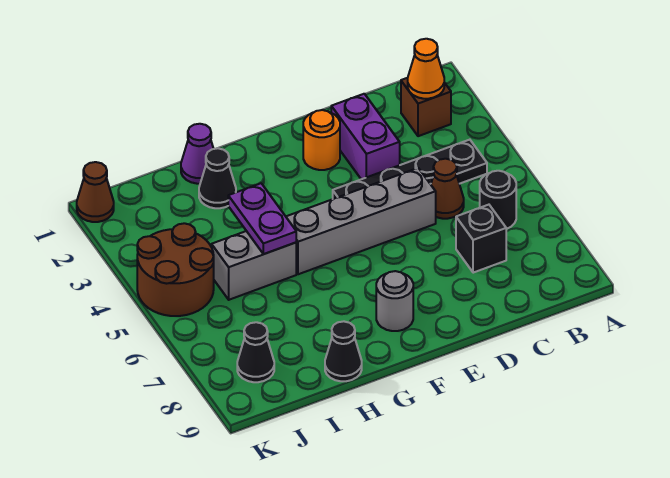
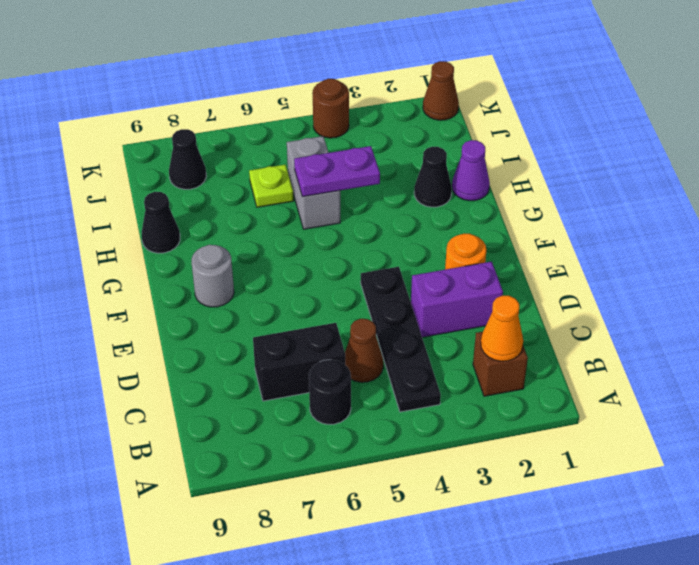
black 1x1 brick [456,205,506,273] -> black 1x2 brick [253,323,345,401]
grey 1x4 brick [286,168,436,274] -> none
none -> lime 1x1 plate [249,165,294,207]
brown 2x2 round brick [137,223,214,316] -> brown 1x1 round brick [313,79,349,138]

